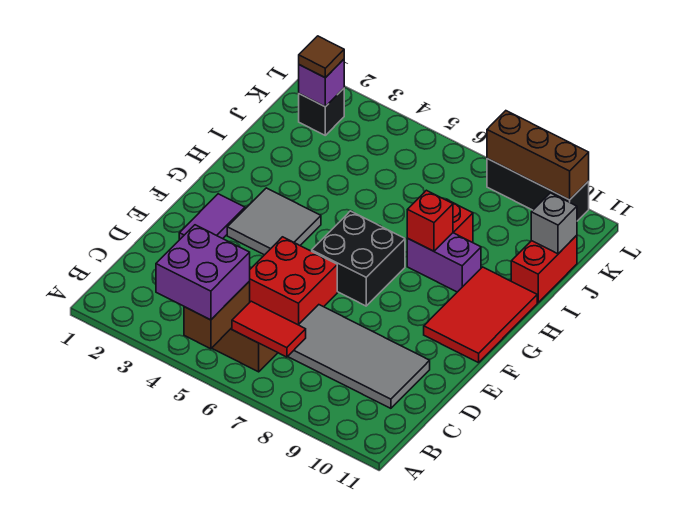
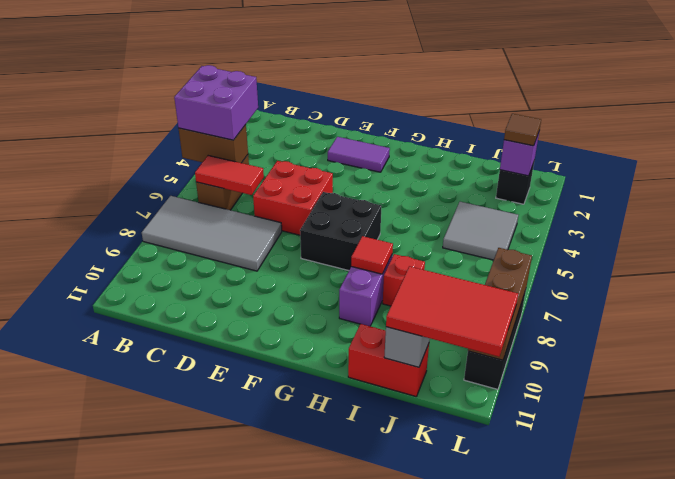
red 1x2 tile [232,301,306,357] -> red 1x2 tile turned to [195,156,264,195]
grey 2x4 tile [288,305,430,408] -> grey 2x4 tile turned to [142,196,282,271]
grey 2x2 tile [227,188,321,255] -> grey 2x2 tile moved to [443,202,518,260]
red 2x3 tile [424,267,537,363] -> red 2x3 tile moved to [386,266,518,357]
red 1x1 brick [407,190,453,251] -> red 1x1 tile [351,236,393,274]

